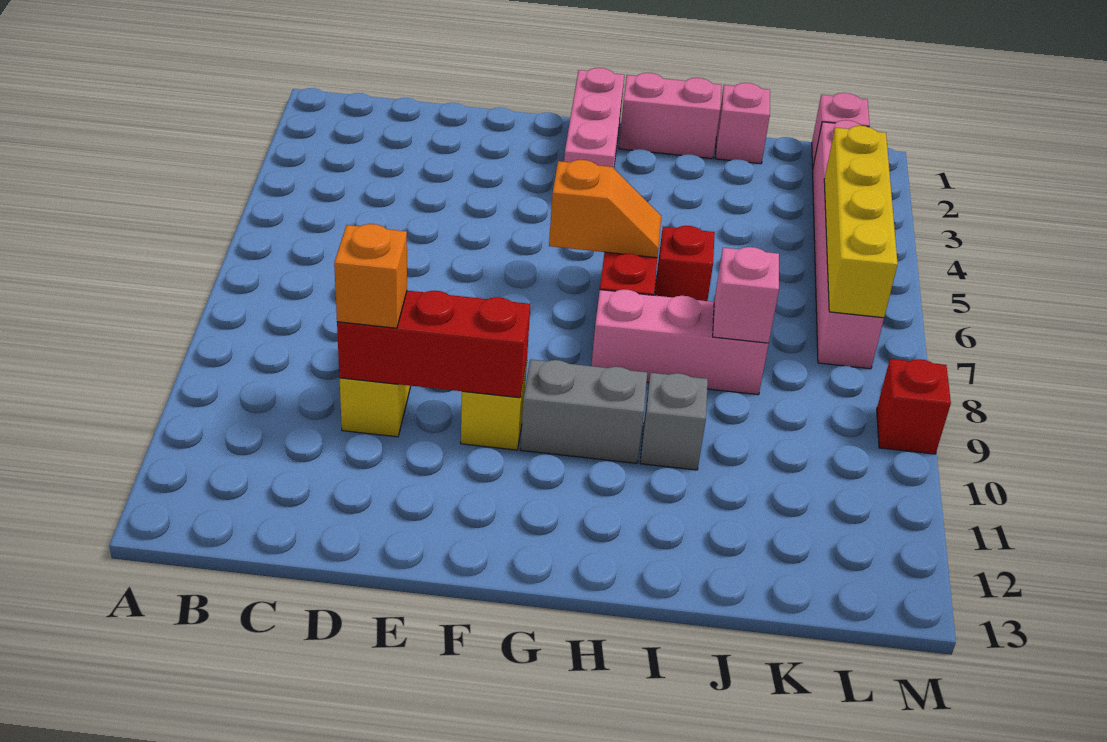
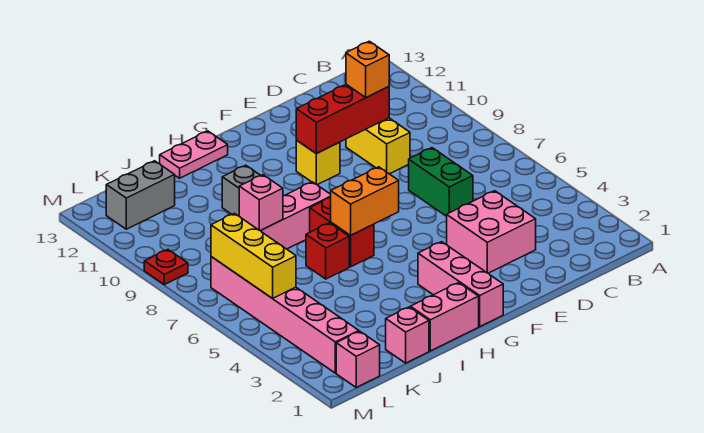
none -> pink 2x2 brick [447,191,536,273]
none -> green 1x2 brick [409,148,473,216]
orange 1x2 slope [549,160,661,258] -> orange 1x2 brick [331,167,399,235]
grey 1x2 brick [520,360,647,463] -> grey 1x2 brick moved to [106,161,175,229]
none -> pink 1x2 plate [160,131,228,178]
yellow 1x4 brick [824,126,898,318] -> yellow 1x3 brick [211,213,296,298]
red 1x1 brick [877,359,951,454] -> red 1x1 plate [144,250,188,285]

